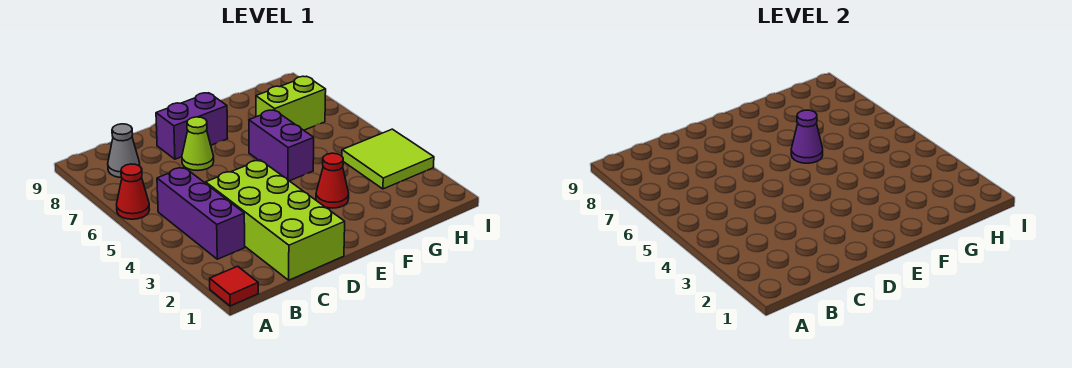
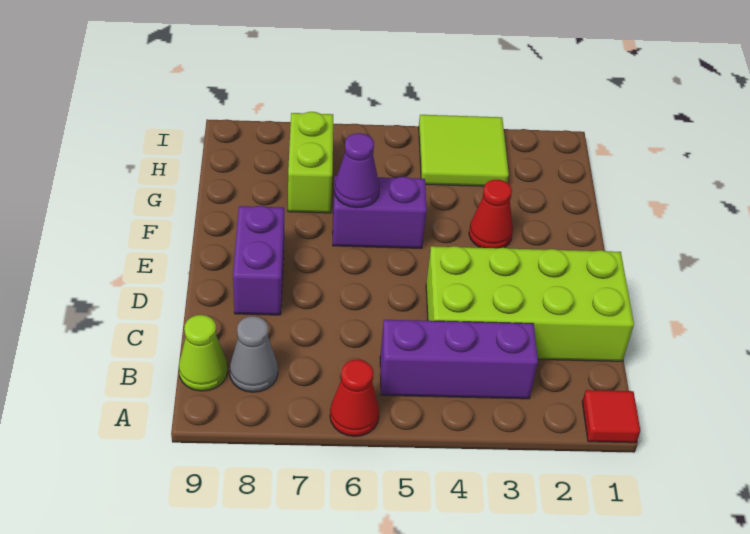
lime 1x1 cone [182,117,214,171] -> lime 1x1 cone moved to [179,315,227,391]

